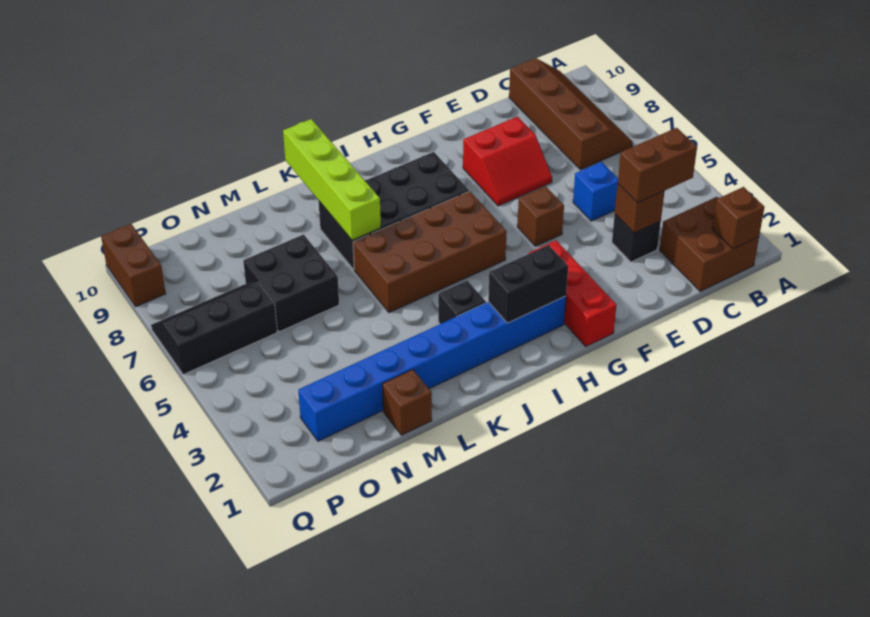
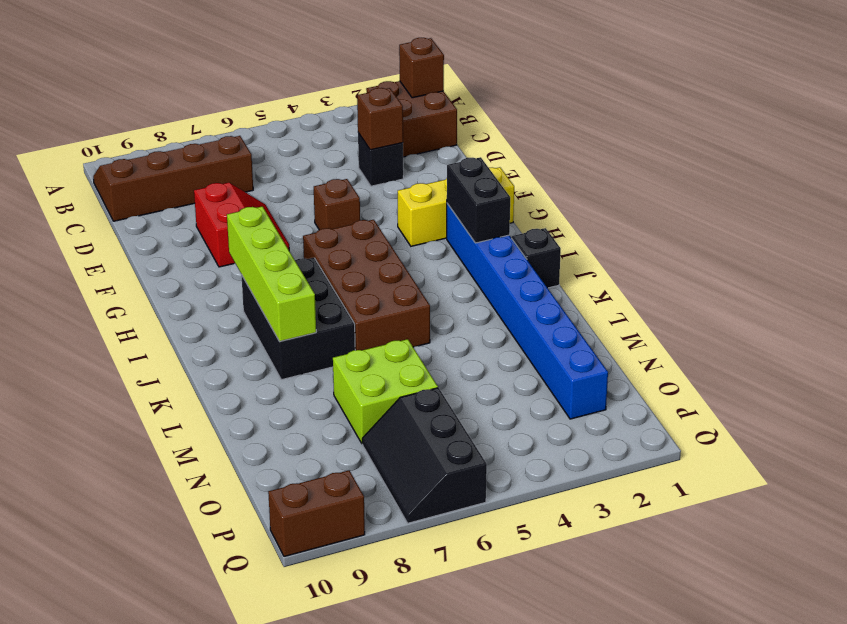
brown 1x2 brick [618,128,697,203] -> none
blue 1x1 brick [573,162,618,221] -> none
red 1x3 brick [528,240,616,346] -> yellow 1x3 brick [398,167,514,246]
black 2x4 brick [319,152,469,269] -> black 2x3 brick [241,258,355,380]
black 1x1 brick [438,281,486,324] -> black 1x1 brick moved to [512,228,561,288]
lime 1x4 brick [283,119,381,240] -> lime 1x4 brick turned to [227,206,316,342]
brown 1x1 brick [382,370,432,435] -> none
black 2x2 brick [243,235,339,332] -> lime 2x2 brick [333,339,438,443]

